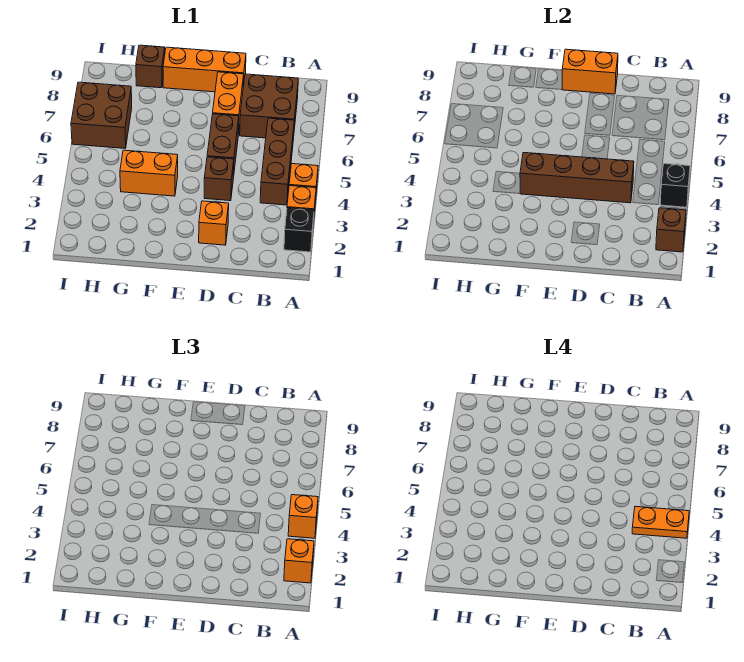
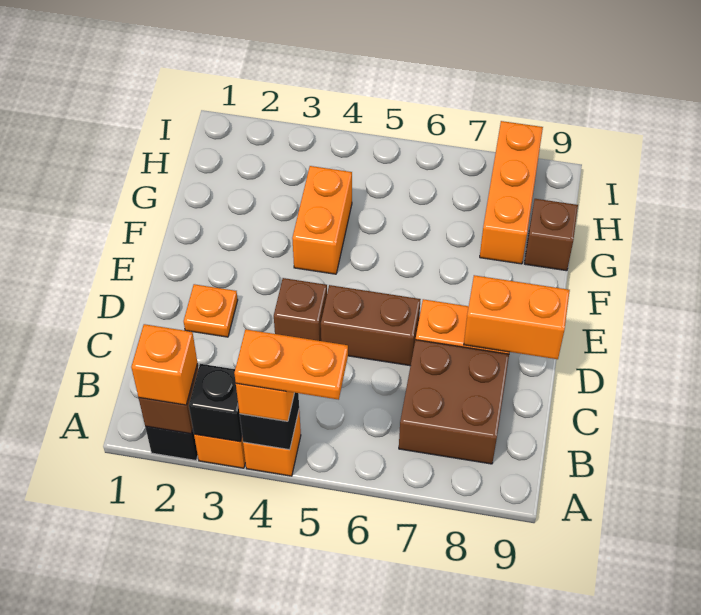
none -> black 1x1 brick [189,364,242,442]
orange 1x2 plate [632,506,689,538] -> orange 1x2 plate turned to [234,329,348,400]
brown 1x3 brick [260,118,294,205] -> none
brown 1x4 brick [520,153,634,203] -> none
orange 1x1 brick [199,201,229,245] -> orange 1x1 plate [184,284,238,337]
orange 1x3 brick [163,47,246,92] -> orange 1x3 brick moved to [480,121,543,264]
orange 1x2 brick [562,49,618,94] -> orange 1x2 brick turned to [464,275,570,359]
brown 2x2 brick [71,82,132,148] -> none

